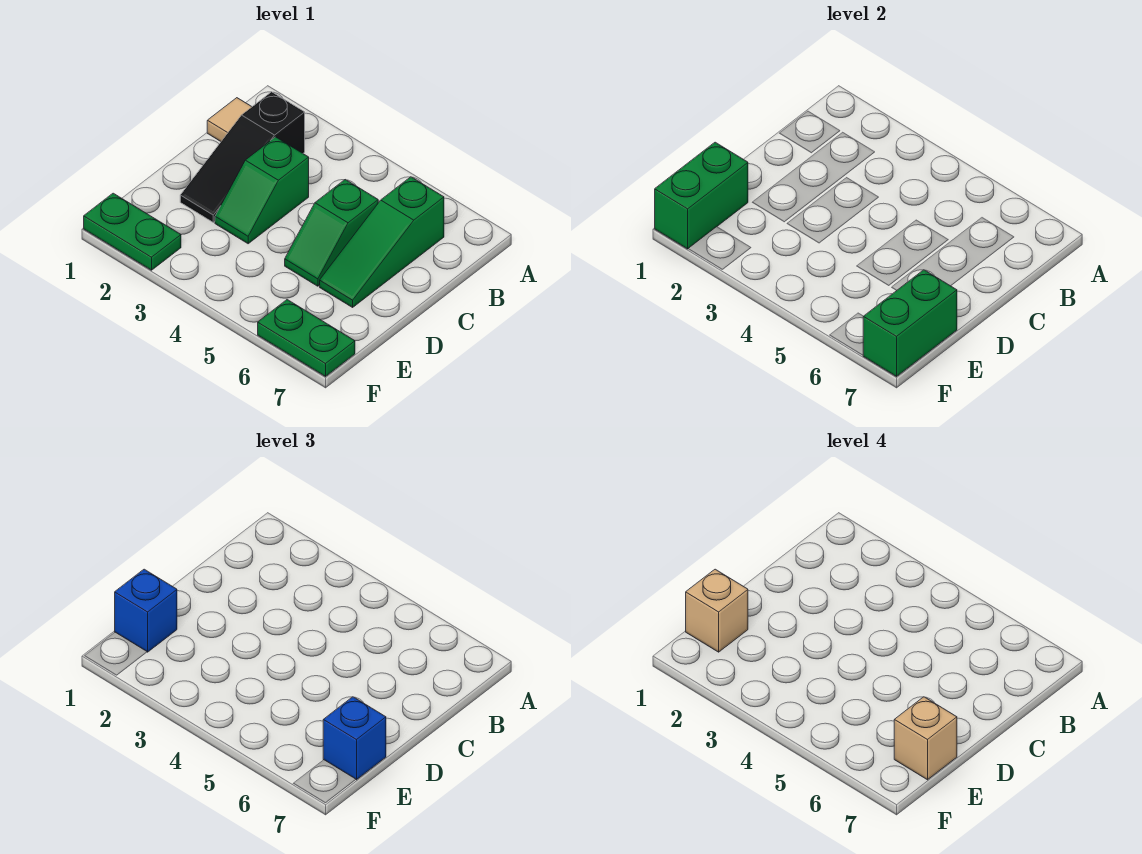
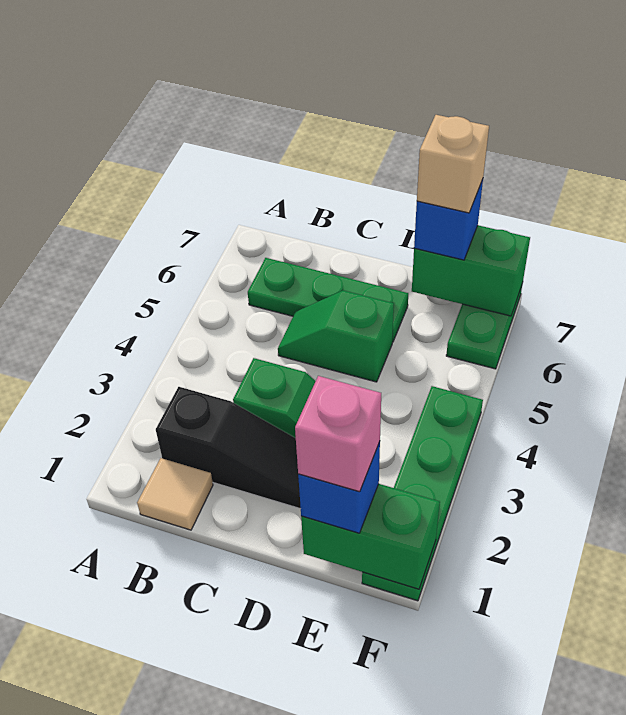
green 1x3 slope [320,177,444,307] -> green 1x3 plate [248,258,408,342]
green 1x2 slope [285,180,378,286] -> green 1x2 slope turned to [278,290,394,382]
tan 1x1 brick [686,569,748,652] -> pink 1x1 brick [295,376,381,492]
green 1x2 plate [84,193,181,270] -> green 1x4 plate [362,386,483,601]

